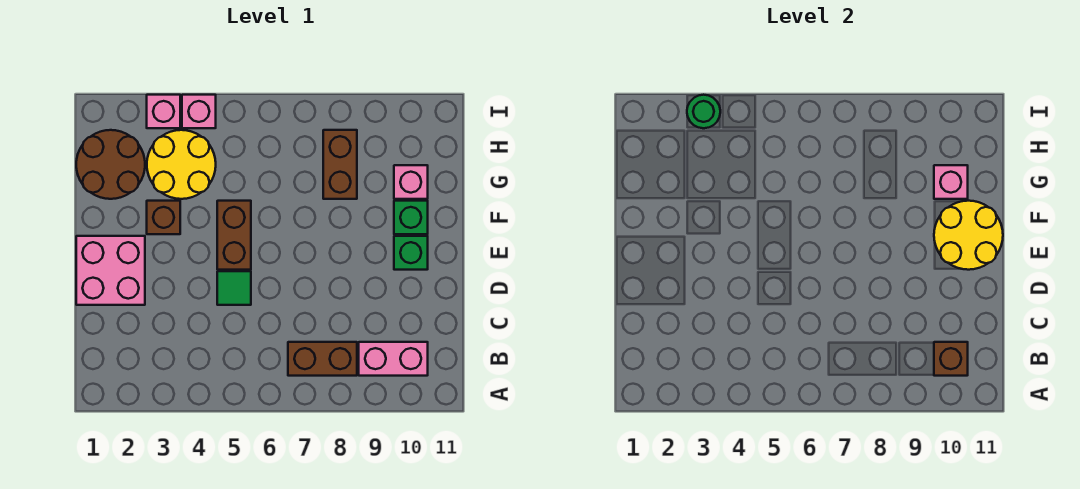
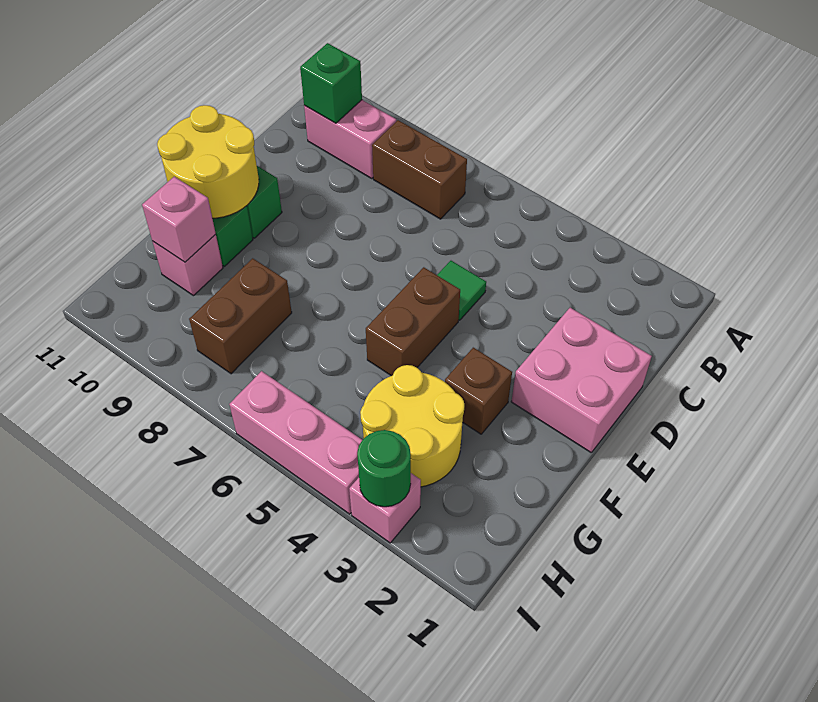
brown 1x1 brick [934,342,968,376] -> green 1x1 brick [300,43,362,123]
brown 2x2 round brick [76,130,145,199] -> none
pink 1x1 brick [182,95,216,128] -> pink 1x3 brick [229,371,362,514]

